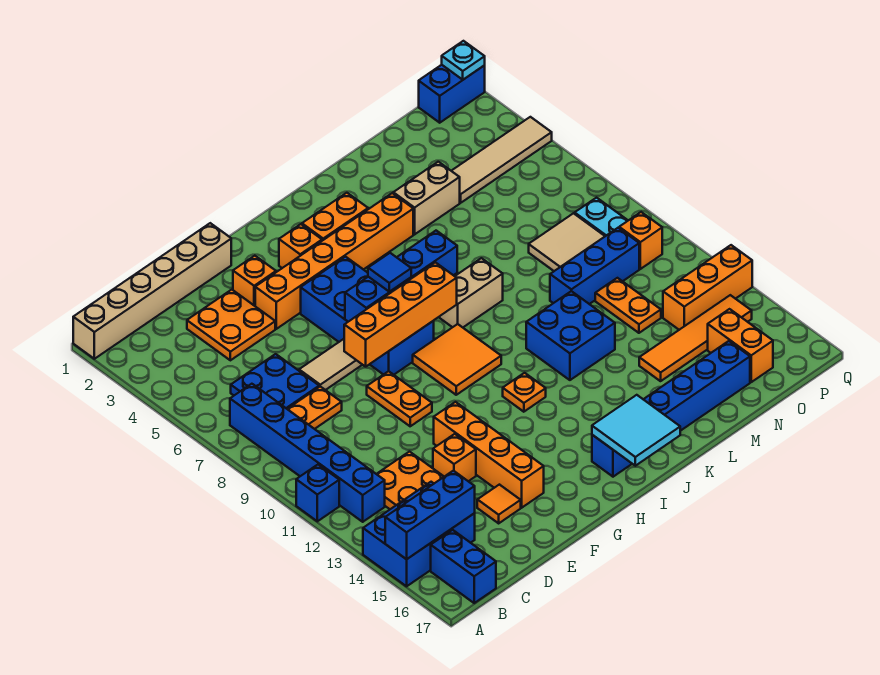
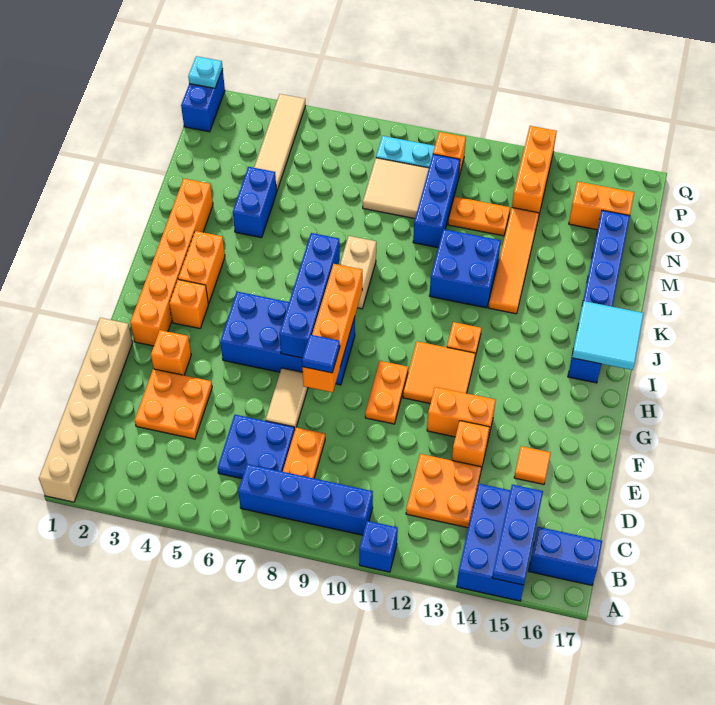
blue 1x3 brick [385,471,475,559] -> blue 1x3 plate [492,485,543,585]
blue 1x6 brick [230,384,385,522] -> blue 1x4 brick [238,464,373,535]
orange 1x6 brick [255,193,413,329] -> orange 1x6 brick moved to [130,178,213,346]
orange 1x2 plate [367,371,432,426] -> orange 1x2 plate turned to [365,361,408,424]
orange 1x4 brick [434,402,544,508] -> orange 1x2 brick [427,387,496,439]
blue 1x1 tile [368,253,411,292] -> blue 1x1 tile moved to [302,335,340,373]
orange 2x2 tile [413,324,501,395] -> orange 2x2 tile moved to [403,341,475,403]
tan 1x2 brick [393,162,460,234] -> blue 1x2 brick [233,167,277,238]
orange 1x4 tile [639,295,752,381] -> orange 1x4 tile moved to [489,208,539,314]

